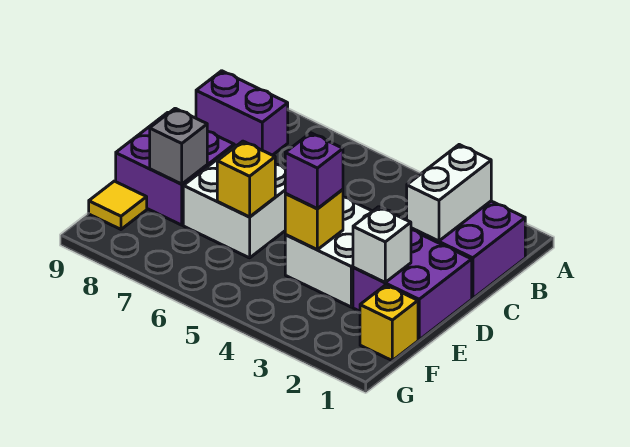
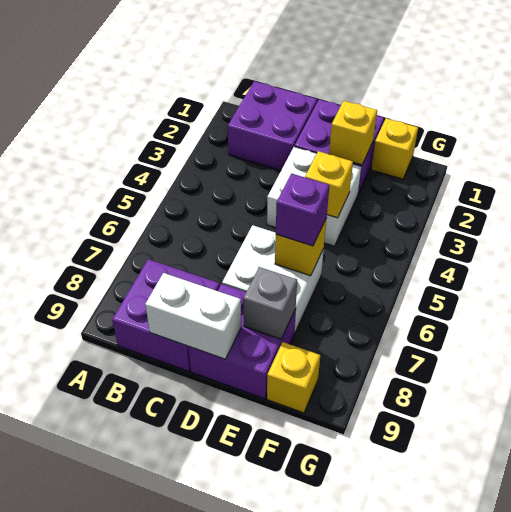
white 1x2 brick [407,145,491,241] -> white 1x2 brick moved to [145,273,241,359]
purple 1x2 brick [196,71,288,155] -> purple 2x2 brick [112,259,220,371]
white 1x1 brick [353,207,411,282] -> yellow 1x1 brick [329,101,377,165]
purple 1x1 brick [285,133,343,209] -> purple 1x1 brick moved to [276,173,329,246]
yellow 1x1 tile [89,181,147,229] -> yellow 1x1 brick [267,342,320,413]

